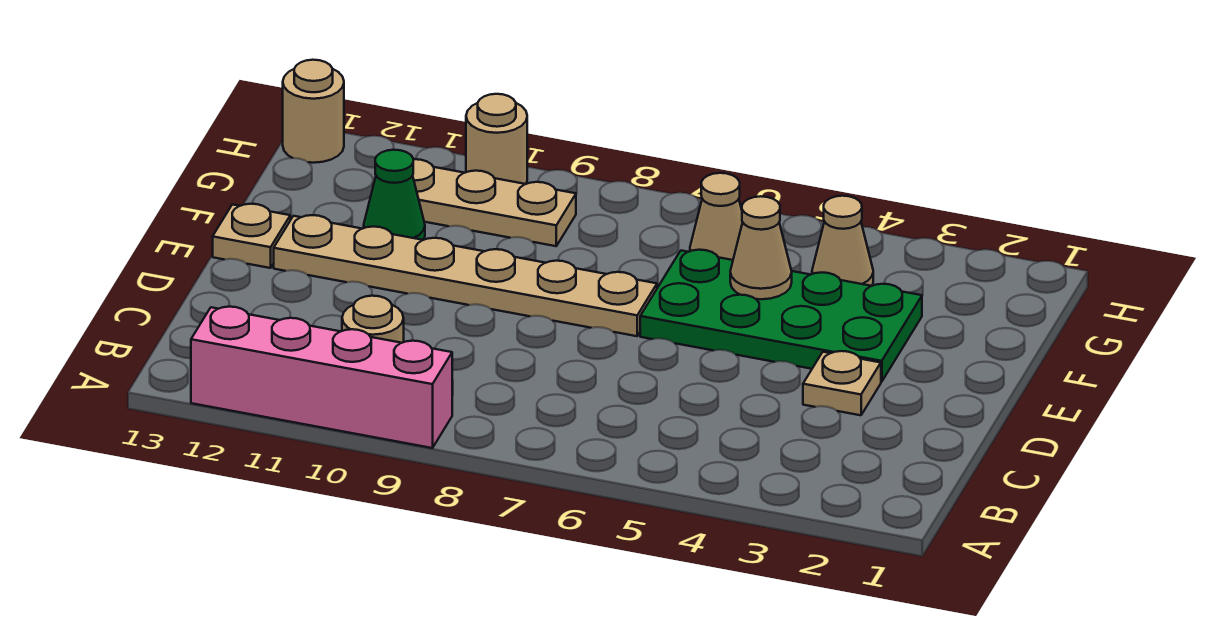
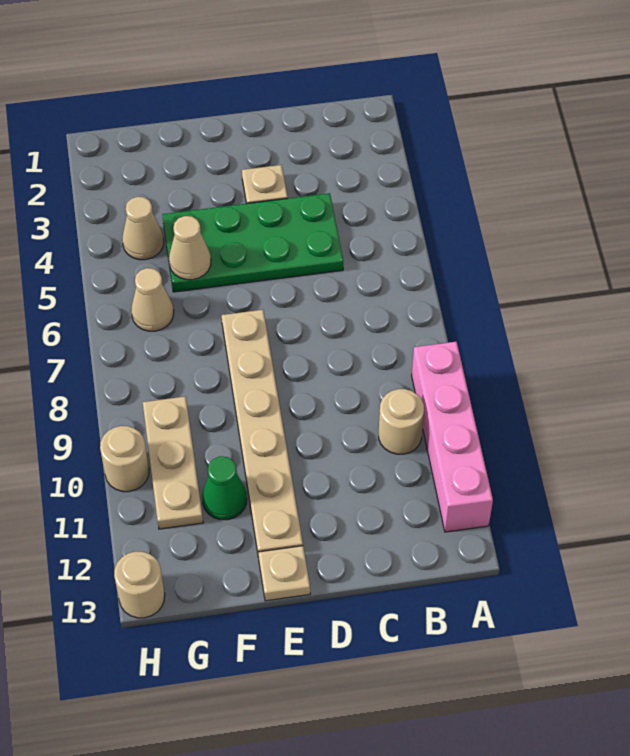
green 2x4 plate [640,250,922,382] -> green 2x4 plate turned to [162,193,343,292]

